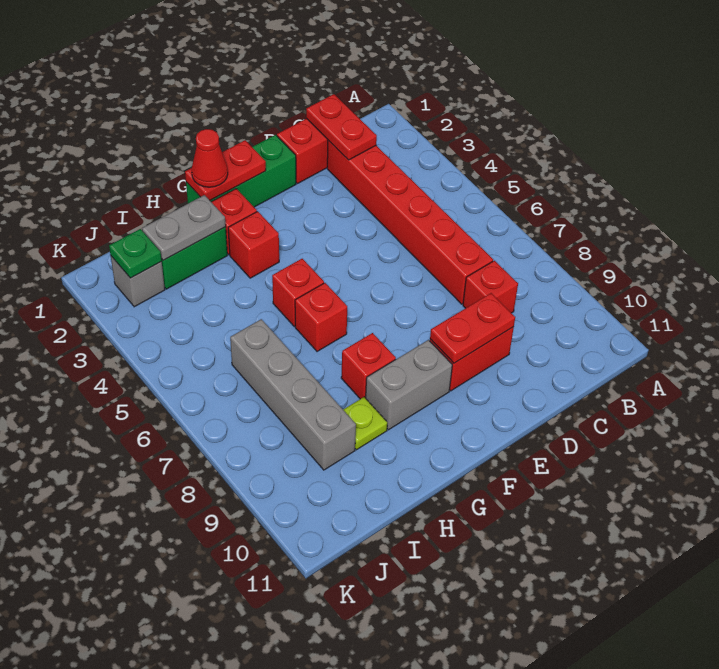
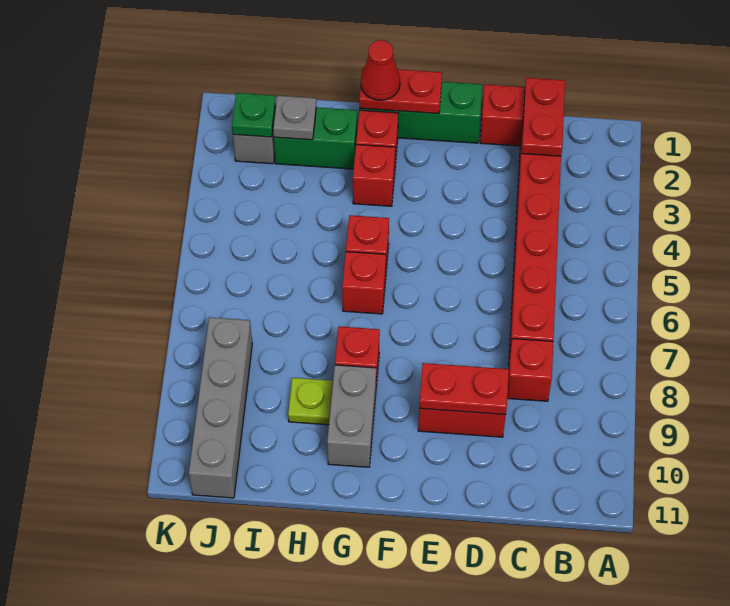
grey 1x2 brick [366,340,452,430] -> grey 1x2 brick turned to [327,365,376,467]
grey 1x2 plate [142,195,226,260] -> grey 1x1 plate [273,96,316,140]
grey 1x4 brick [230,319,356,470] -> grey 1x4 brick moved to [189,317,252,498]

